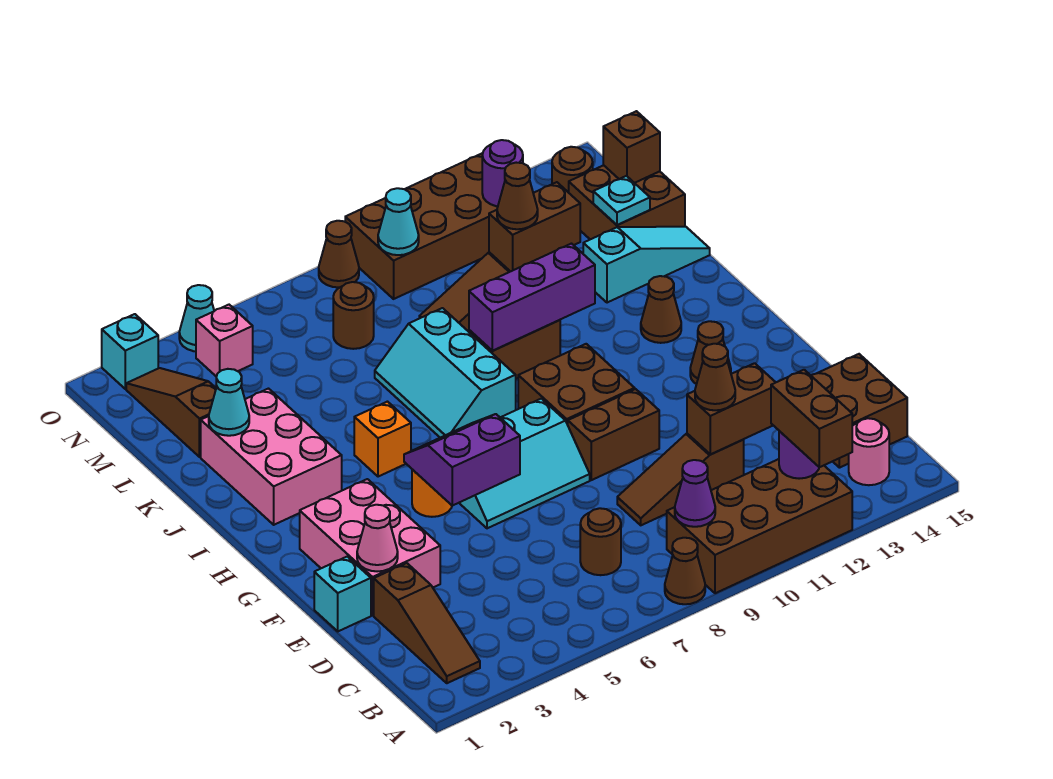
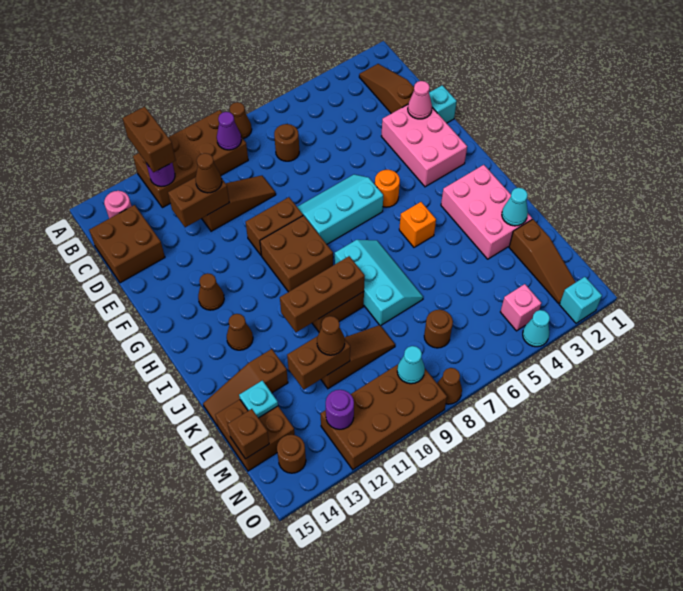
purple 2x2 slope [404,414,520,506] -> none
purple 1x3 brick [469,244,595,351] -> brown 1x3 brick [280,256,365,332]
cyan 1x3 slope [583,227,710,303] -> brown 1x3 slope [203,349,288,426]

